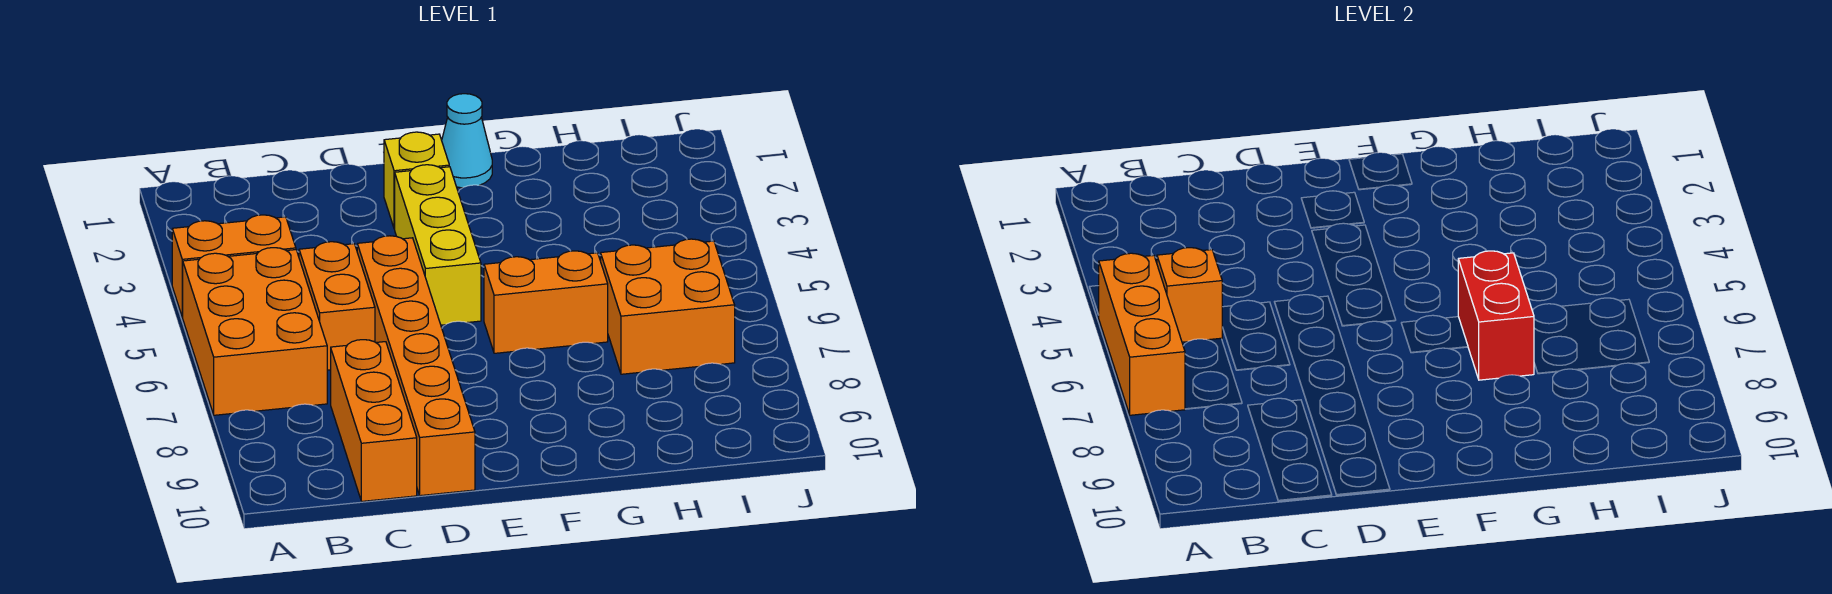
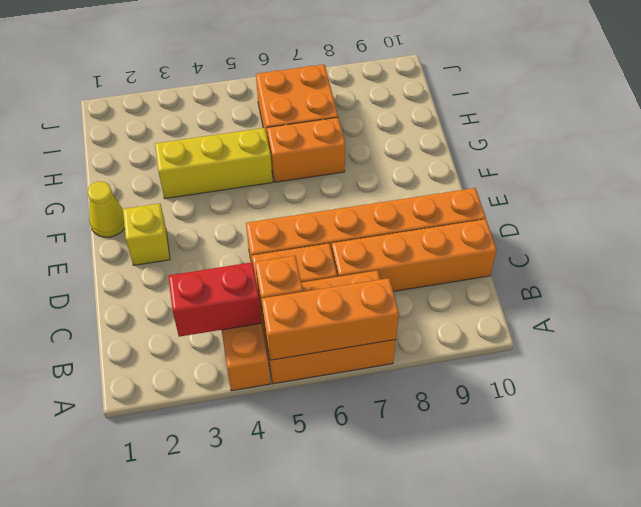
orange 1x3 brick [331,340,417,501] -> orange 1x4 brick [332,219,497,291]
yellow 1x3 brick [395,165,481,325] -> yellow 1x3 brick moved to [155,128,272,199]
cyan 1x1 cone [442,94,492,188] -> yellow 1x1 cone [87,181,125,237]
orange 1x2 brick [484,251,608,353] -> orange 1x2 brick turned to [267,117,345,182]
red 1x2 brick [1458,251,1534,380] -> red 1x2 brick moved to [168,262,262,337]

